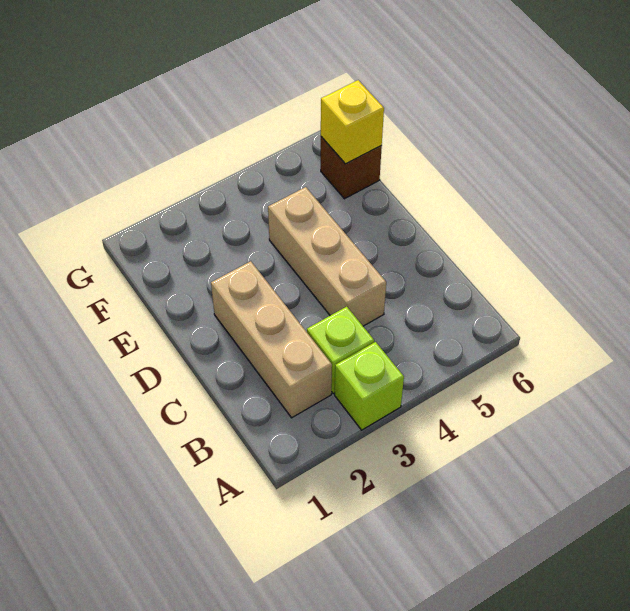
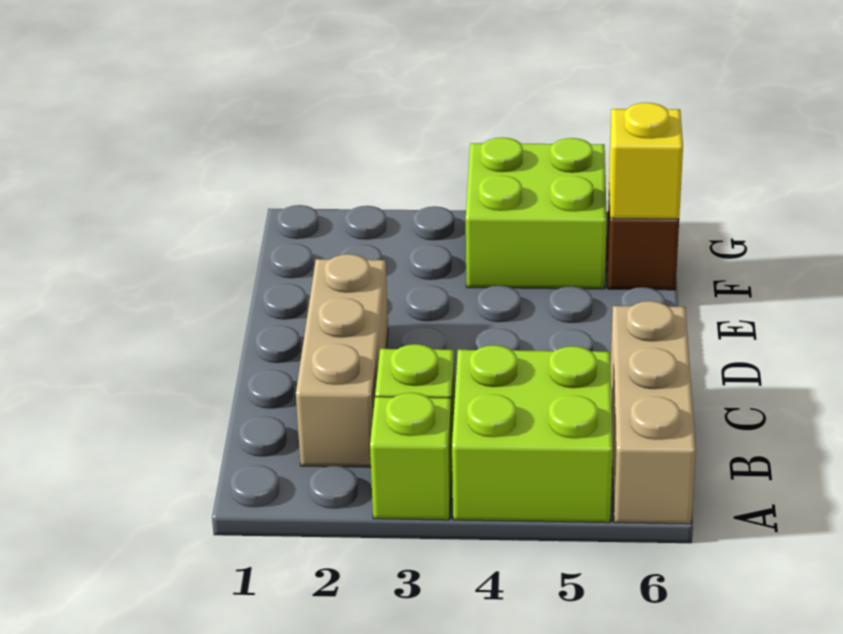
none -> lime 2x2 brick [452,345,613,523]
tan 1x3 brick [268,187,386,326] -> tan 1x3 brick moved to [611,301,696,524]
none -> lime 2x2 brick [466,137,607,289]

